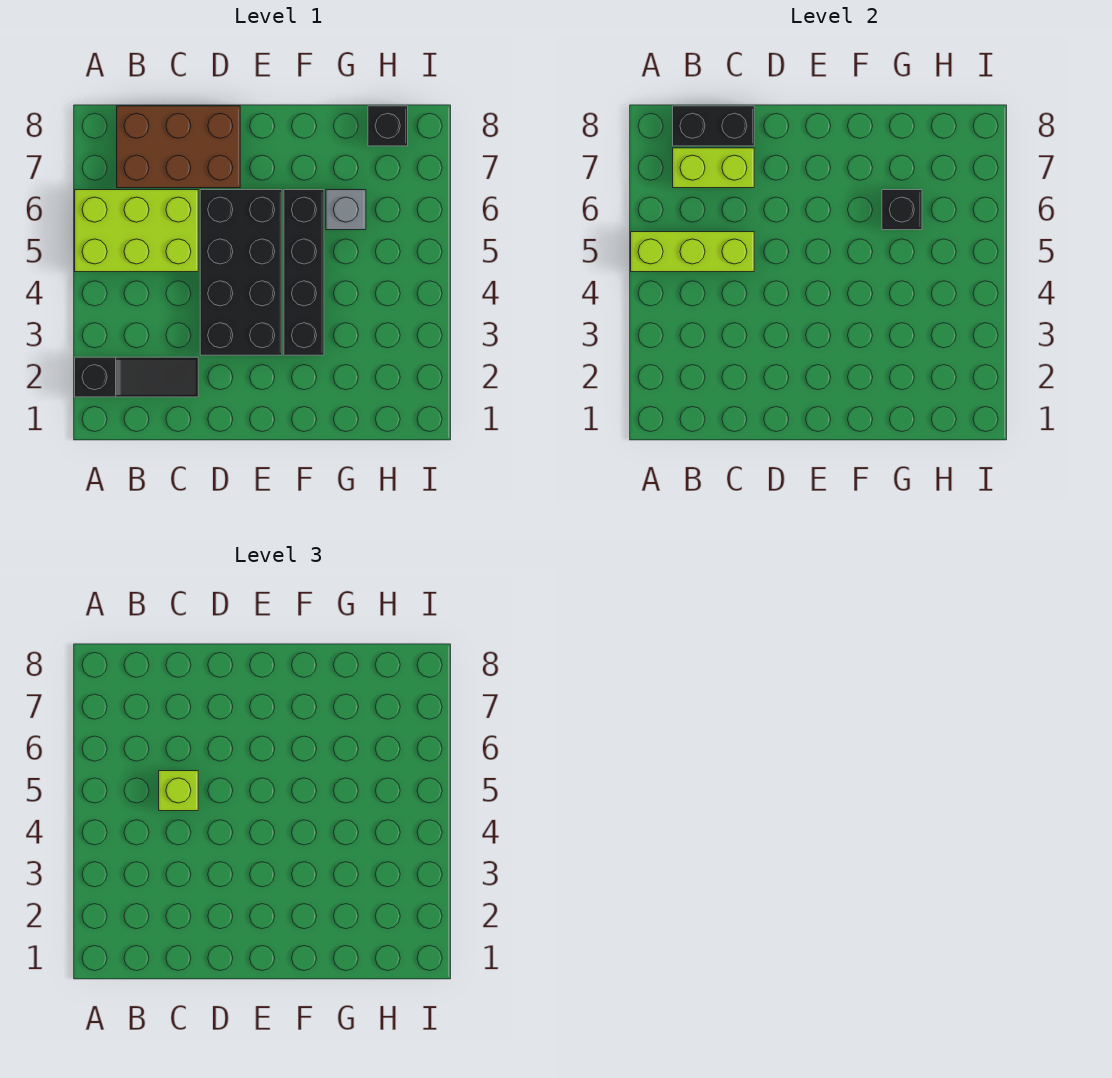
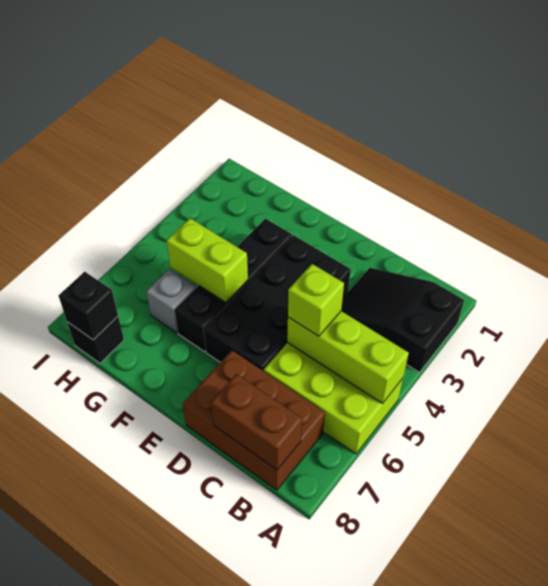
black 1x3 slope [75,357,198,397] -> black 2x3 slope [341,268,464,372]
lime 1x2 brick [673,148,754,188] -> lime 1x2 brick moved to [167,218,248,303]
black 1x2 brick [673,106,754,146] -> brown 1x2 brick [211,374,302,470]
black 1x1 brick [882,190,922,230] -> black 1x1 brick moved to [59,272,118,340]

